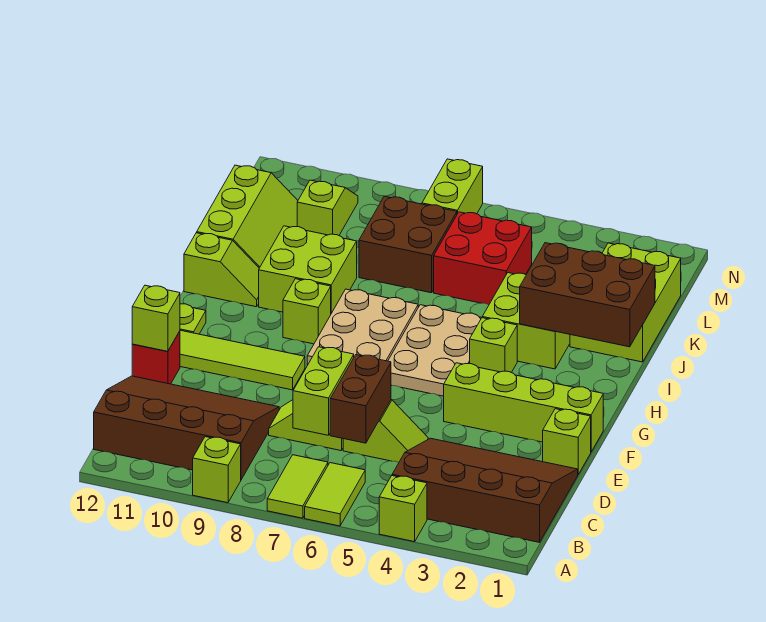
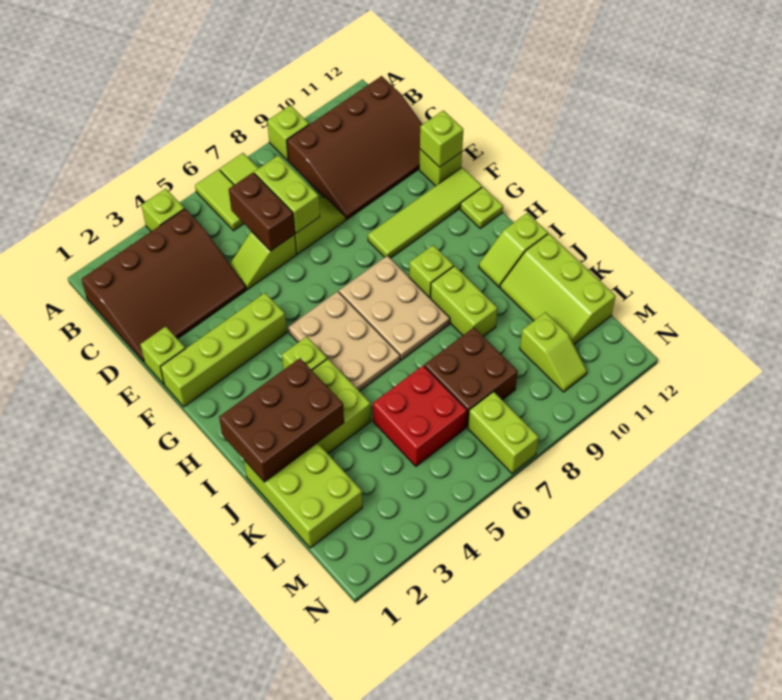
red 1x1 brick [132,331,180,384] -> lime 1x1 brick [419,149,462,186]
lime 2x2 brick [259,226,357,313] -> lime 1x2 brick [431,266,497,337]

